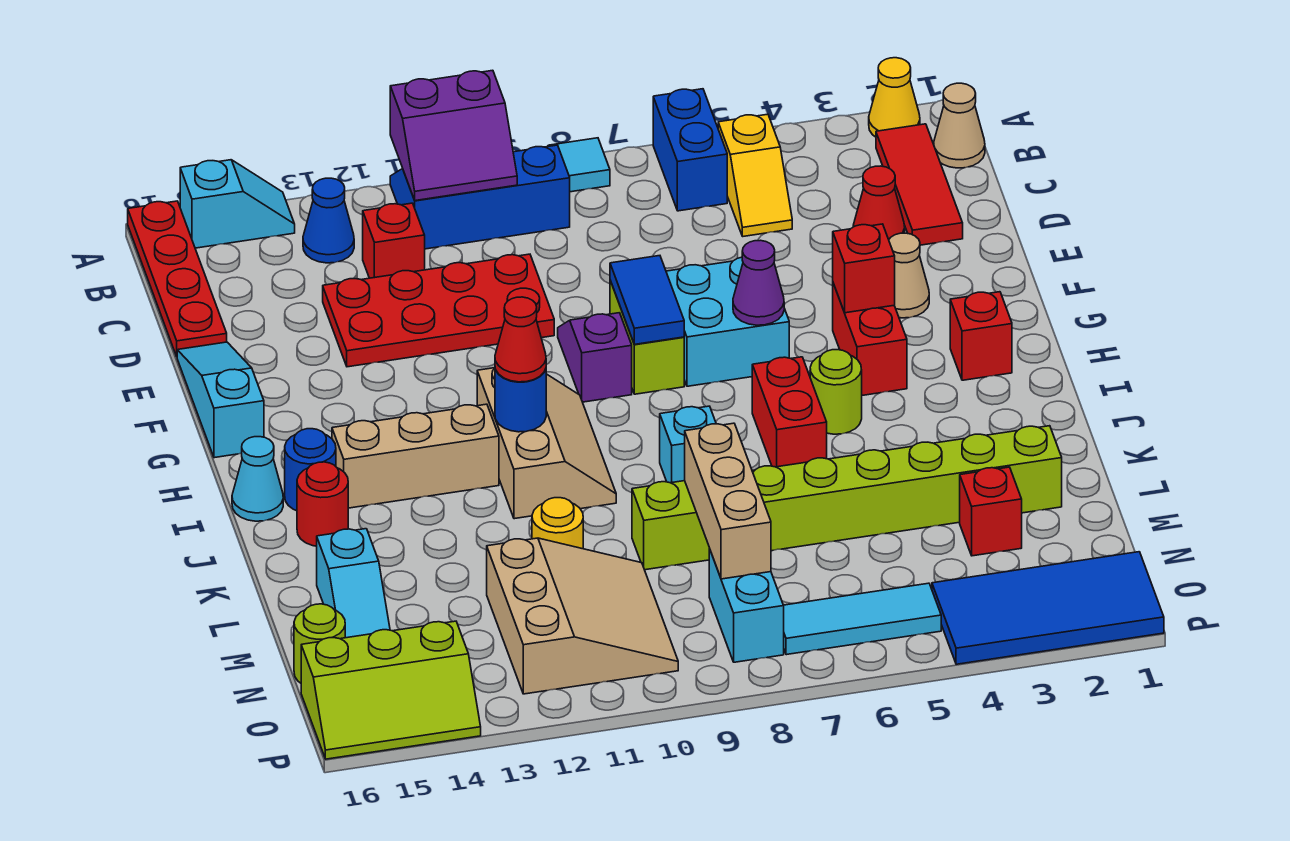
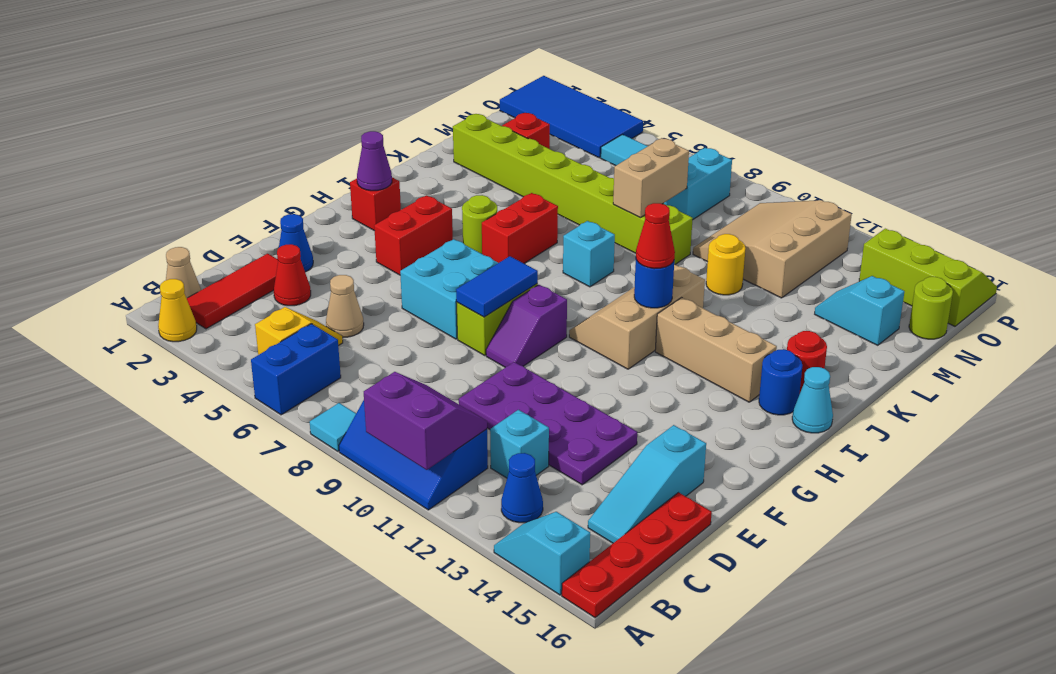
red 1x1 brick [363,203,425,278] -> cyan 1x1 brick [490,410,549,478]
red 2x4 plate [323,254,554,367] -> purple 2x4 plate [459,362,637,485]
none -> blue 1x1 cone [279,214,313,272]
cyan 1x3 slope [177,342,264,458] -> cyan 1x3 slope moved to [588,425,706,543]
tan 1x1 cone [889,233,929,318] -> tan 1x1 cone moved to [326,275,364,337]
red 1x1 brick [833,224,895,313] -> none
purple 1x1 cone [733,240,784,325] -> purple 1x1 cone moved to [357,131,392,191]
tan 1x3 brick [685,423,771,579] -> tan 1x2 brick [613,138,689,218]
cyan 1x2 slope [317,529,390,638] -> cyan 1x2 slope turned to [815,276,904,345]

